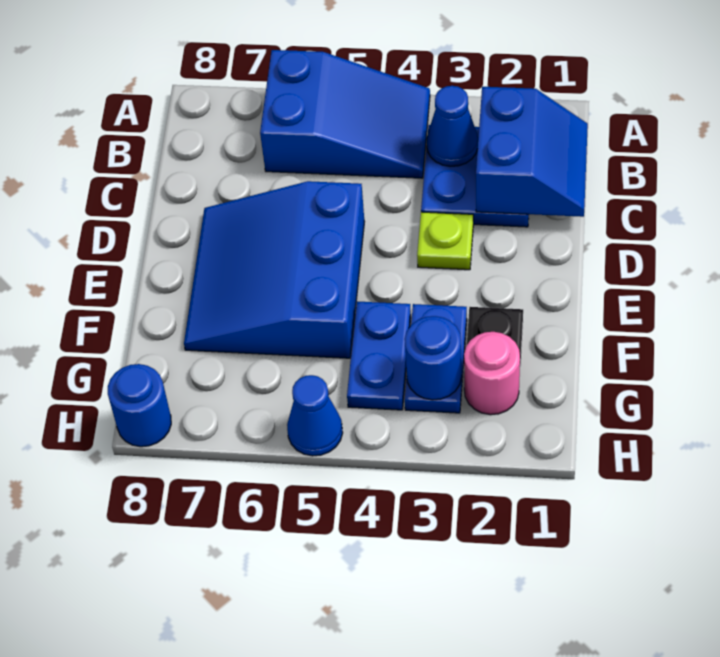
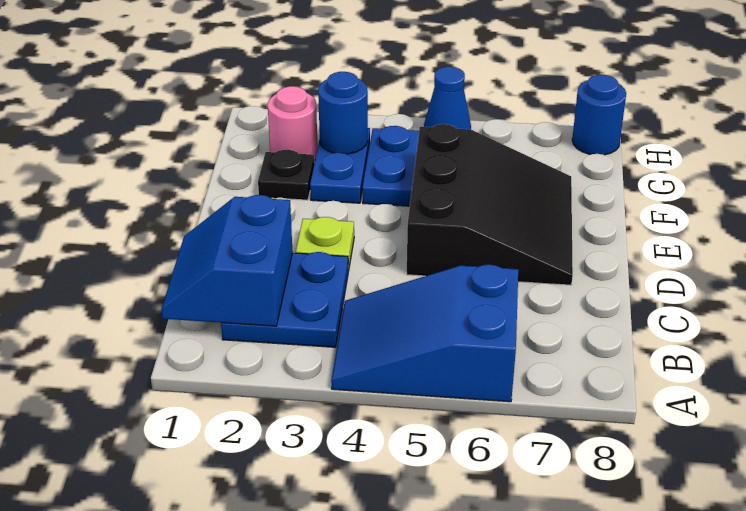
blue 1x1 cone [427,86,478,166] -> none
blue 3x3 slope [184,181,364,358] -> black 3x3 slope [407,124,573,285]

